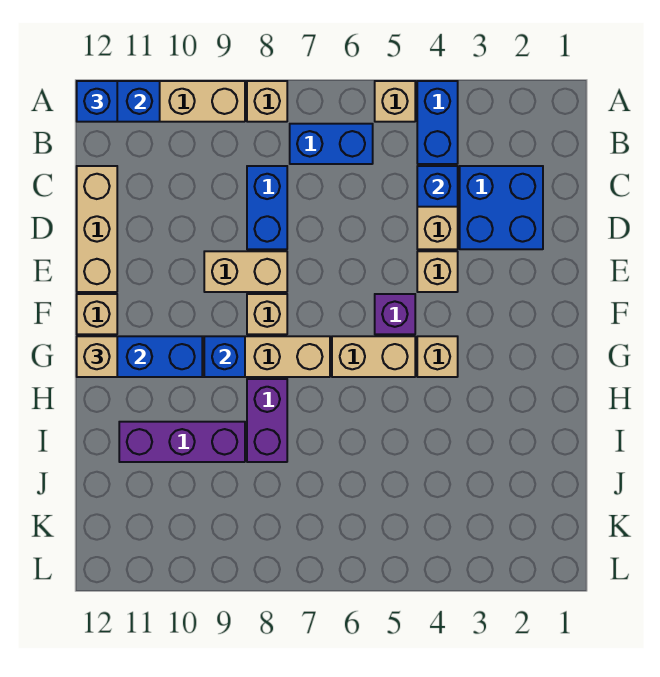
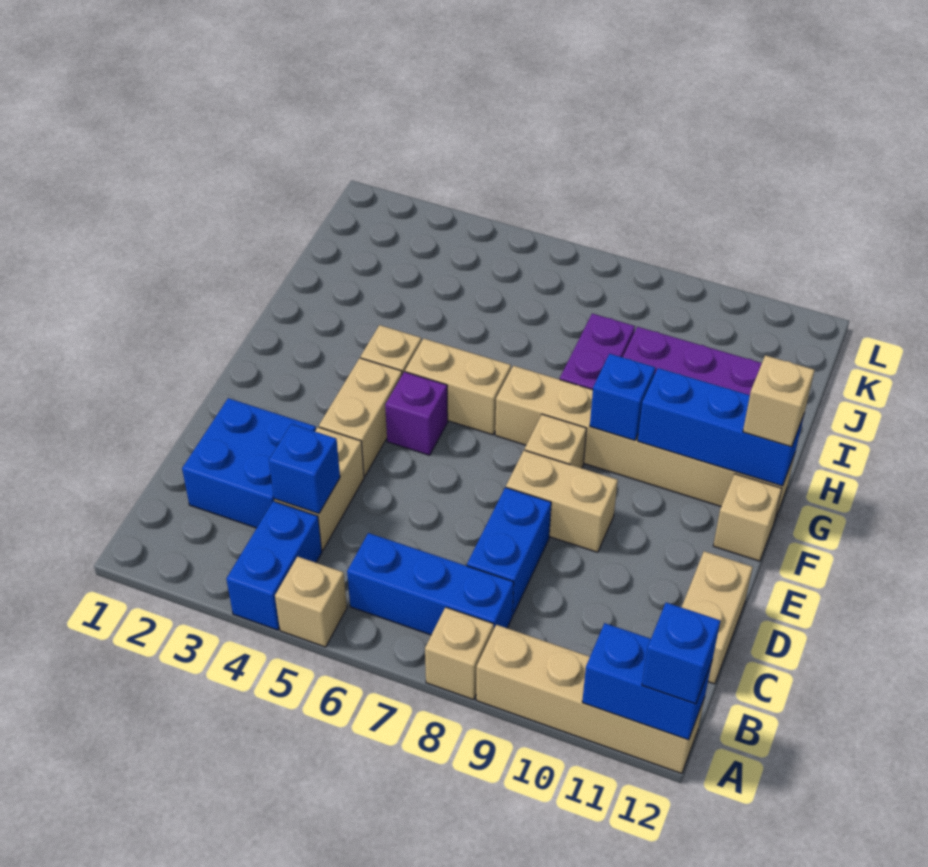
blue 1x2 brick [290,124,373,164] -> blue 1x3 brick [347,533,514,635]
tan 1x3 brick [77,166,117,292] -> tan 1x2 brick [682,551,753,684]
tan 1x1 brick [417,251,458,292] -> tan 1x2 brick [319,358,402,476]

